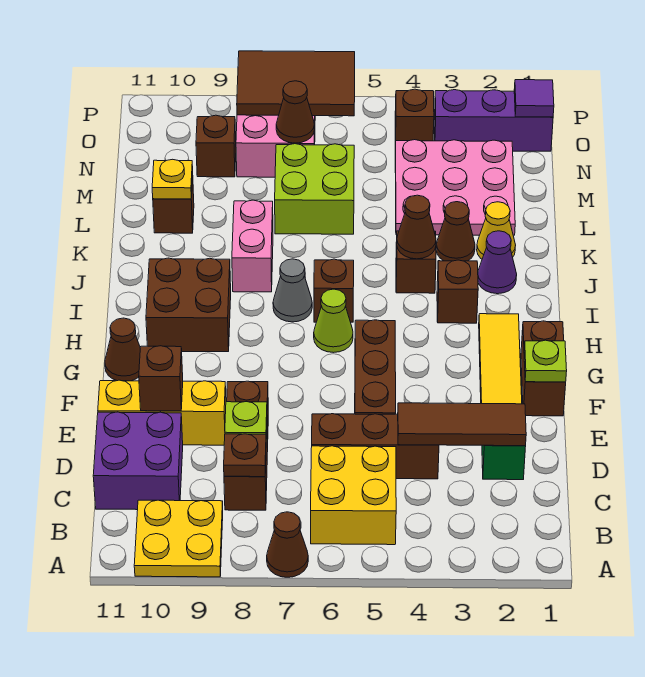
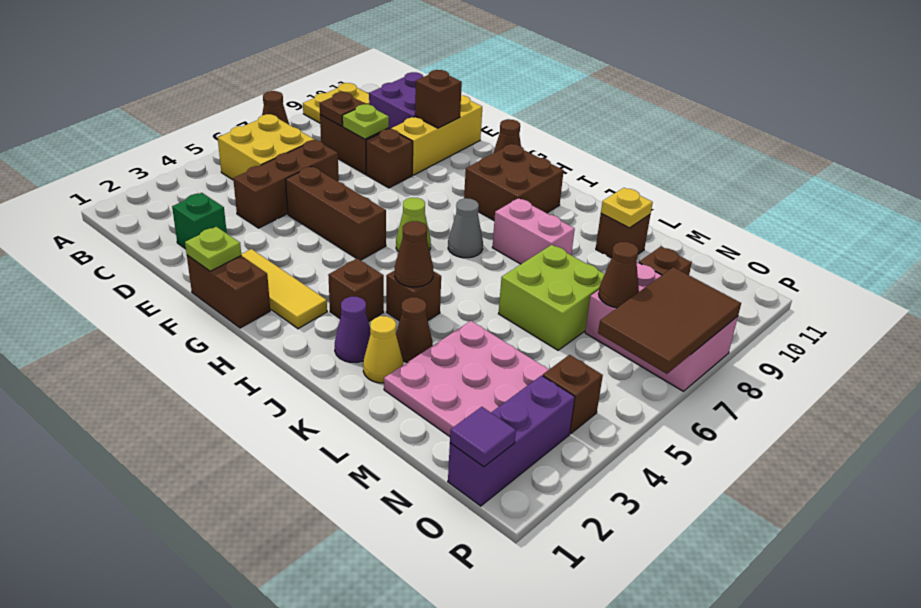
brown 1x3 tile [398,403,526,446] -> none
brown 1x1 brick [314,259,354,322] -> none

